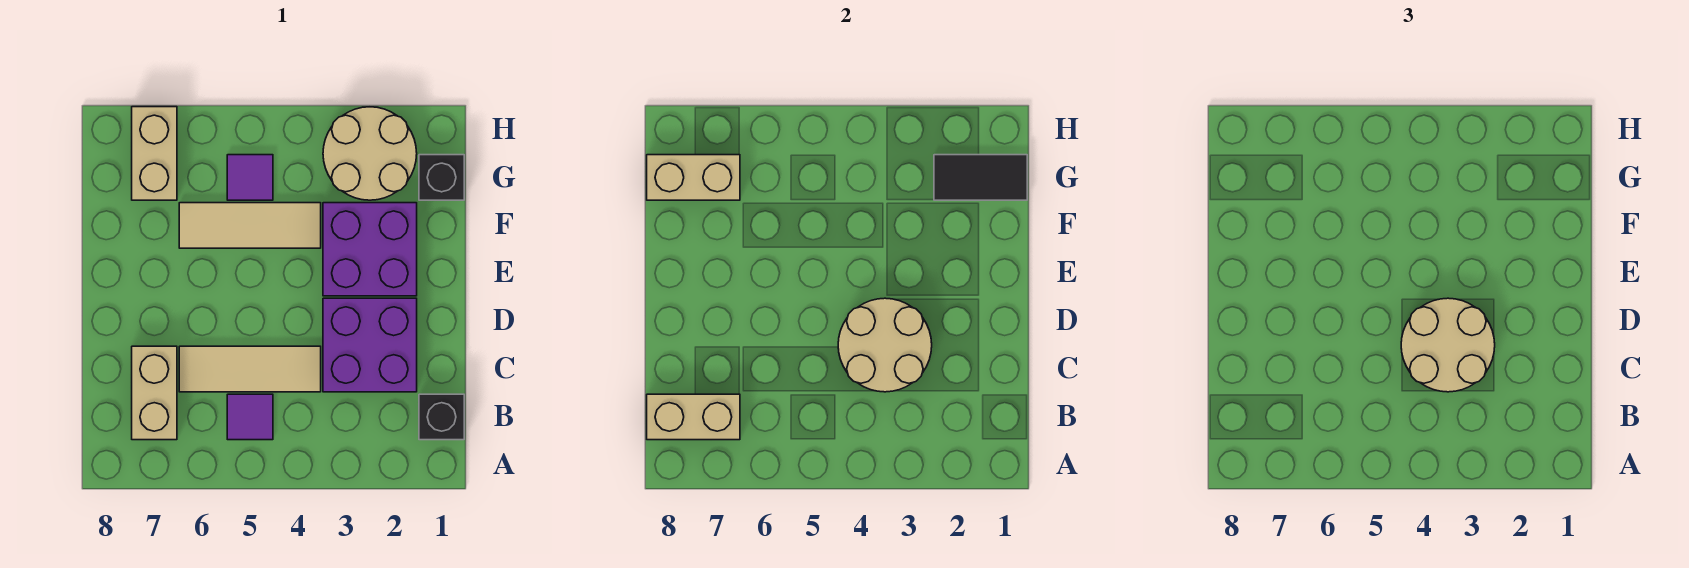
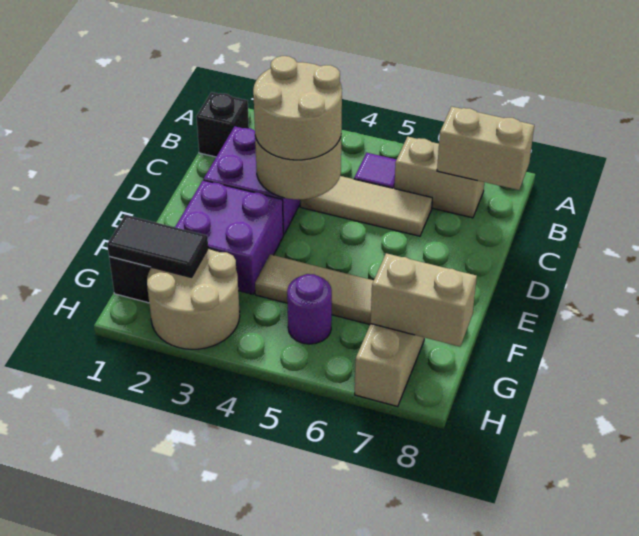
tan 1x2 brick [132,346,177,440] -> tan 1x2 brick turned to [394,137,484,218]
purple 1x1 tile [227,155,273,200] -> purple 1x1 round brick [287,274,332,344]

